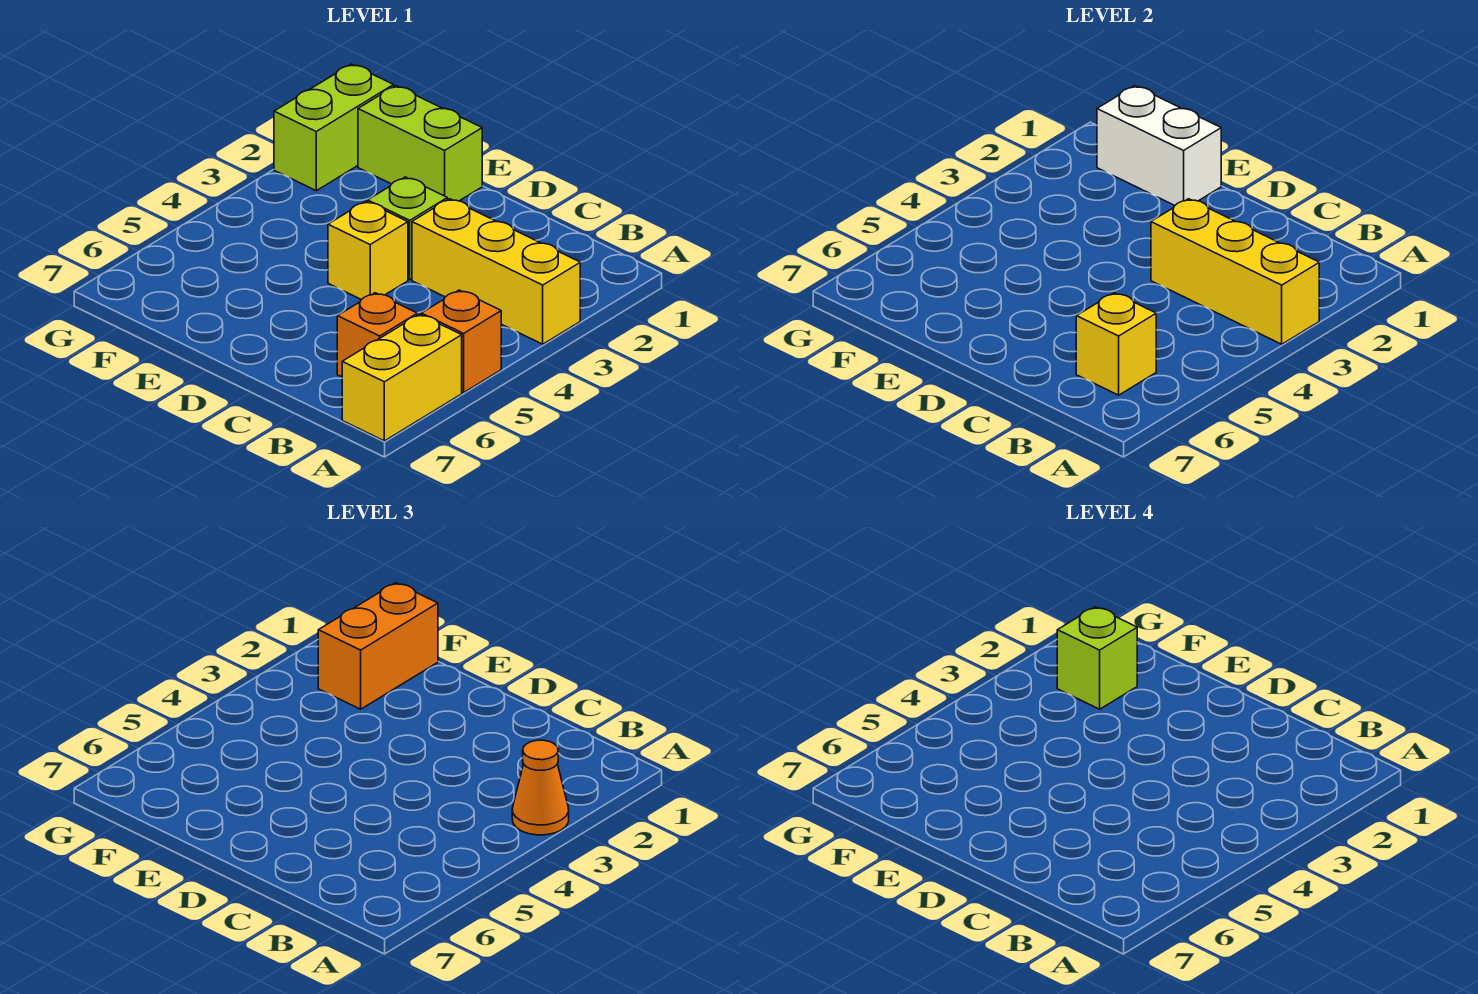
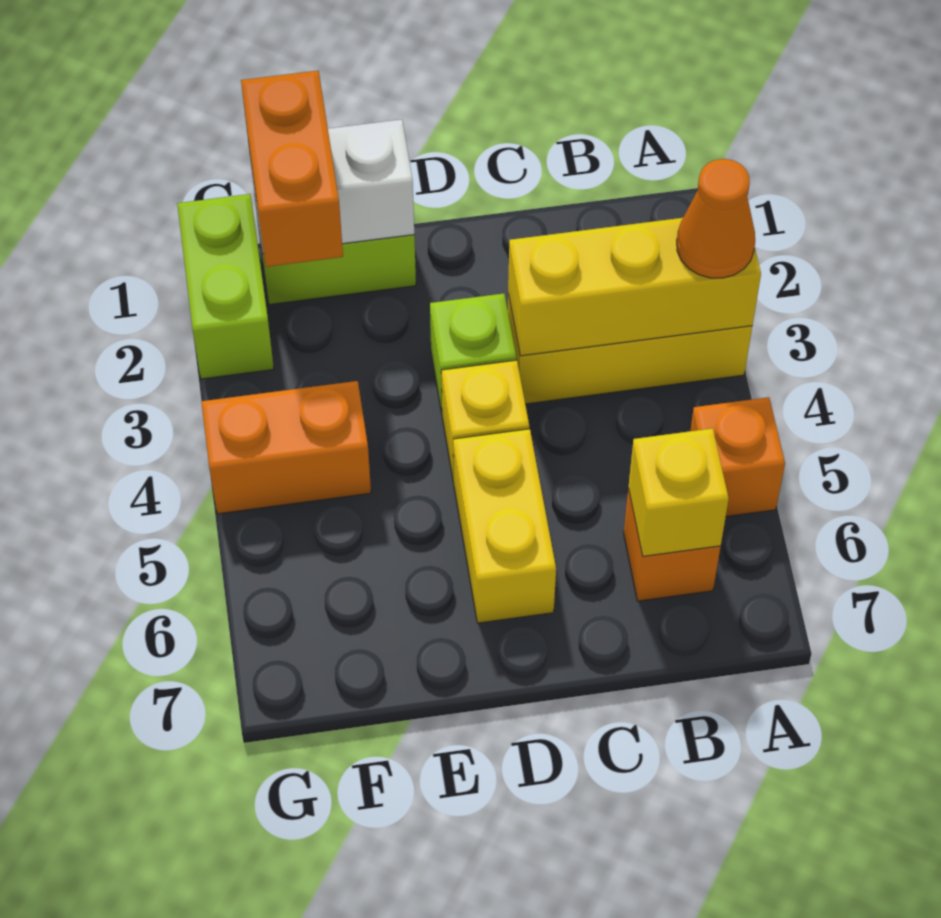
yellow 1x2 brick [342,314,462,441] -> yellow 1x2 brick moved to [453,429,556,623]
lime 1x1 brick [1057,607,1137,709] -> none
none -> orange 1x2 brick [201,381,371,514]

